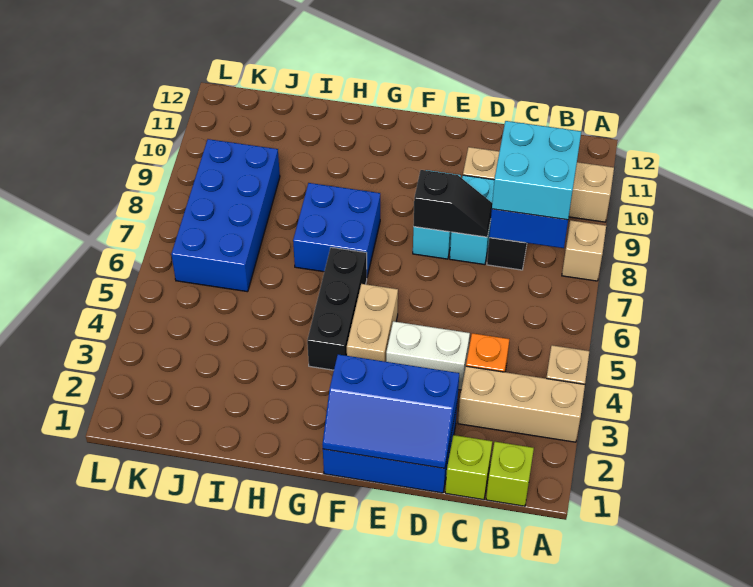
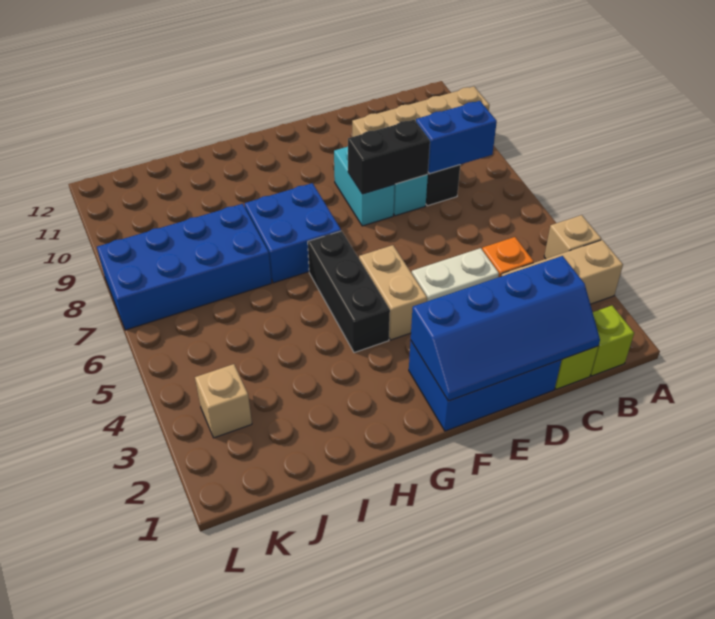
tan 1x1 brick [562,220,606,281] -> tan 1x1 brick moved to [195,364,252,438]
cyan 2x2 brick [492,121,581,220] -> none
blue 2x3 slope [322,354,459,468] -> blue 2x4 slope [411,256,600,401]
black 1x2 slope [413,170,492,237] -> black 1x2 brick [348,120,430,194]
blue 2x4 brick [171,139,280,292] -> blue 2x4 brick turned to [97,204,272,330]

